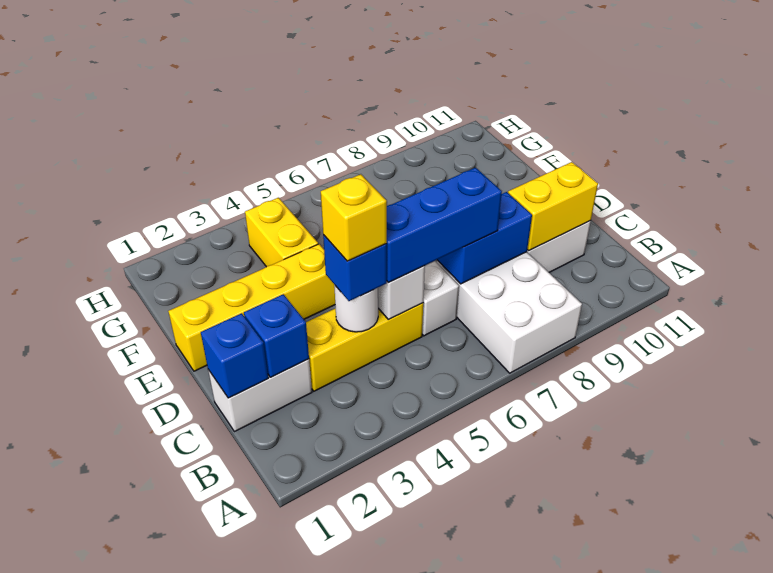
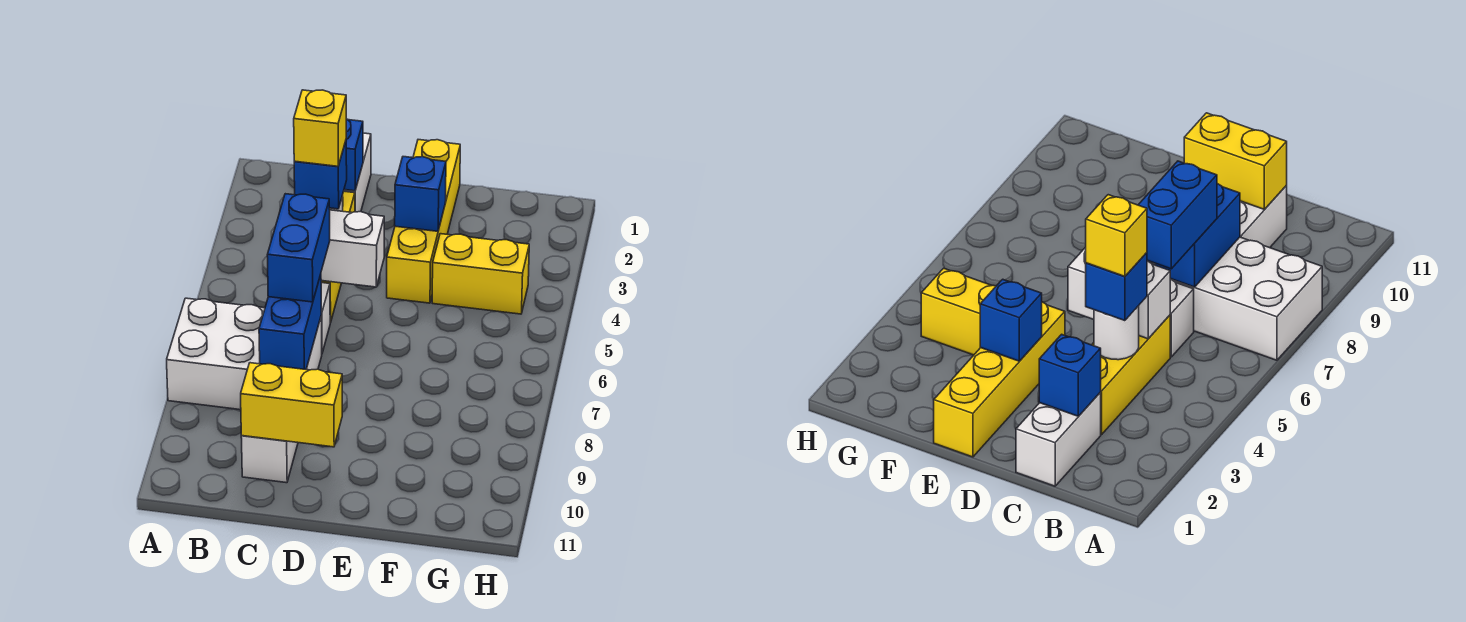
blue 1x1 brick [201,313,268,398] -> blue 1x1 brick moved to [395,157,446,231]
blue 1x3 brick [386,168,502,283] -> blue 1x2 brick [267,194,330,302]
yellow 1x2 brick [508,162,598,251] -> yellow 1x2 brick turned to [241,363,342,447]

